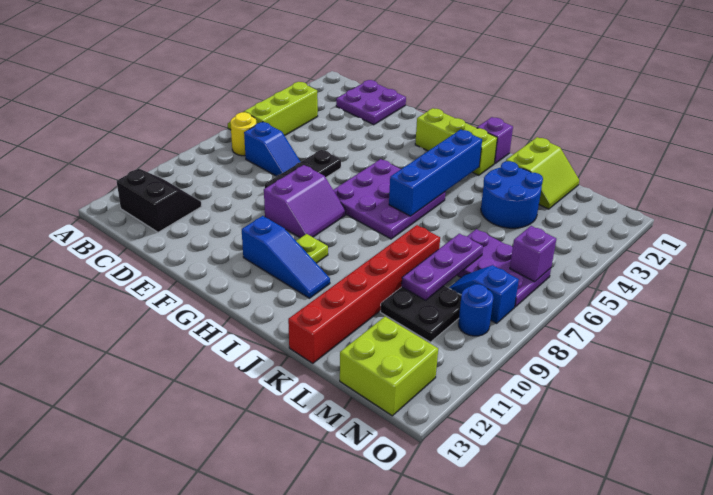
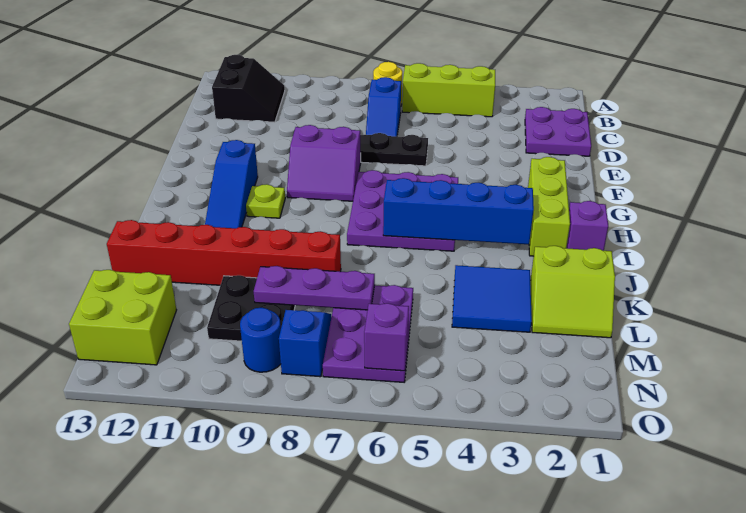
blue 2x2 round brick [481,161,543,228] -> blue 2x2 tile [452,265,532,332]

